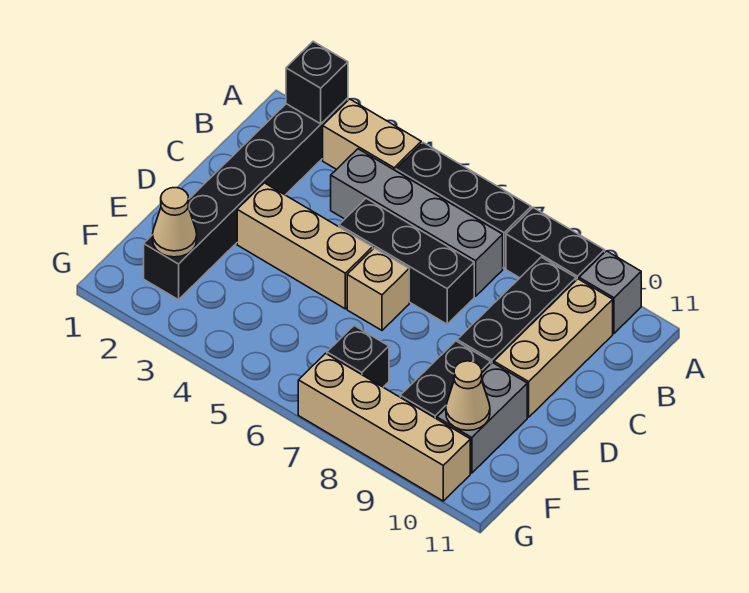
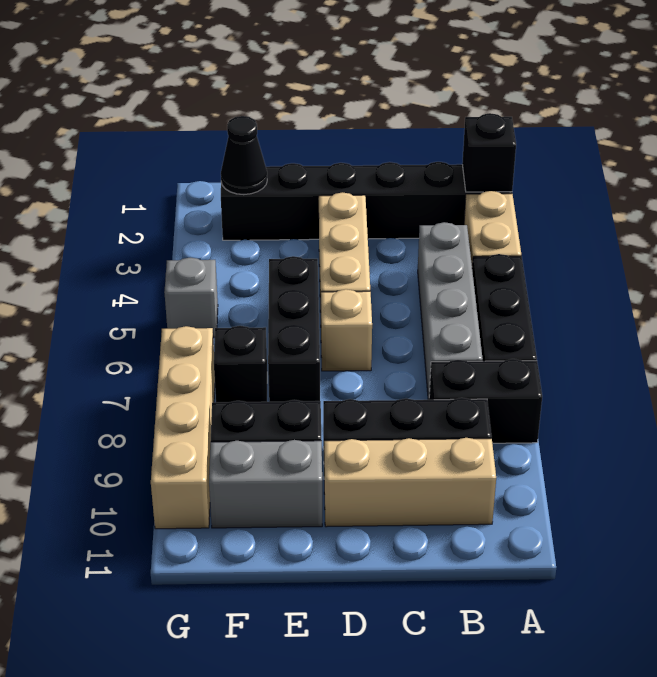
black 1x2 brick [506,208,605,280] -> black 1x2 brick turned to [429,359,542,443]
grey 1x1 brick [579,251,641,333] -> grey 1x1 brick moved to [164,258,218,337]
black 1x3 brick [339,198,474,324] -> black 1x3 brick moved to [268,256,320,402]
tan 1x1 cone [153,188,197,257] -> black 1x1 cone [221,116,267,195]
tan 1x1 cone [446,361,490,430] -> none

